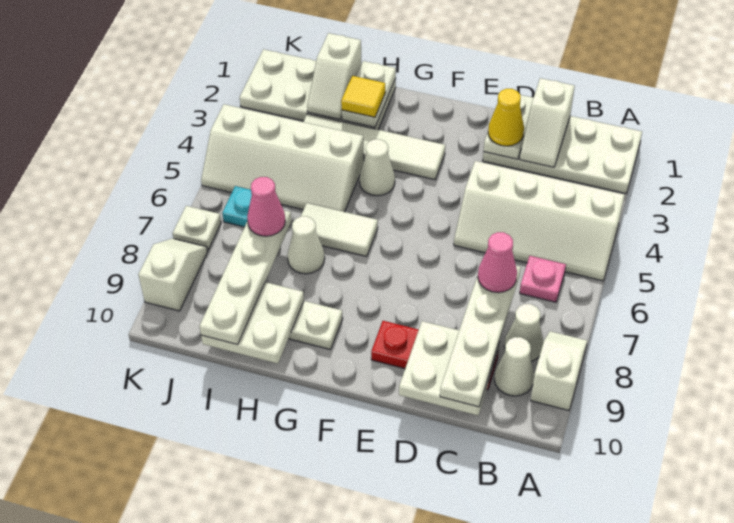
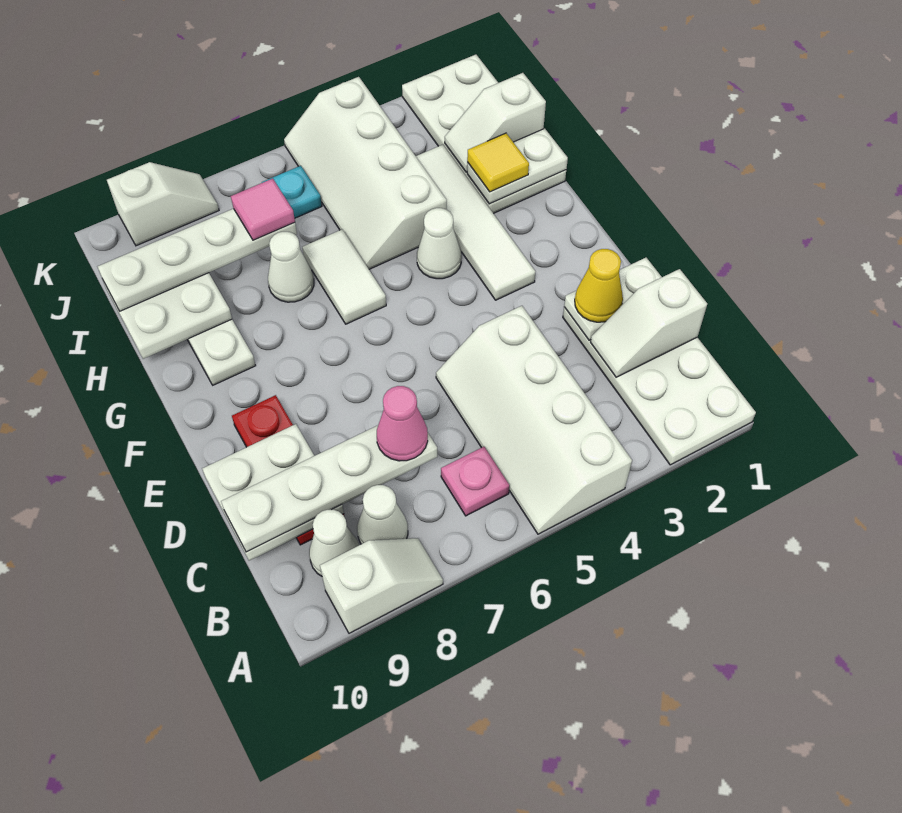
pink 1x1 cone [247,177,285,236] -> pink 1x1 tile [231,178,295,240]
white 1x1 plate [173,206,221,250] -> none

